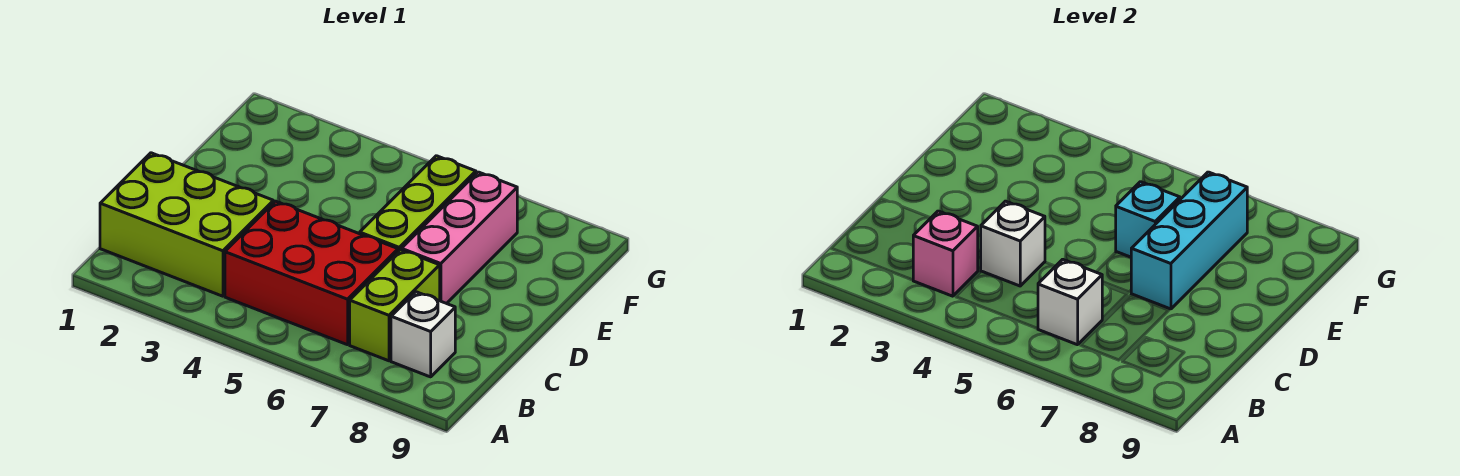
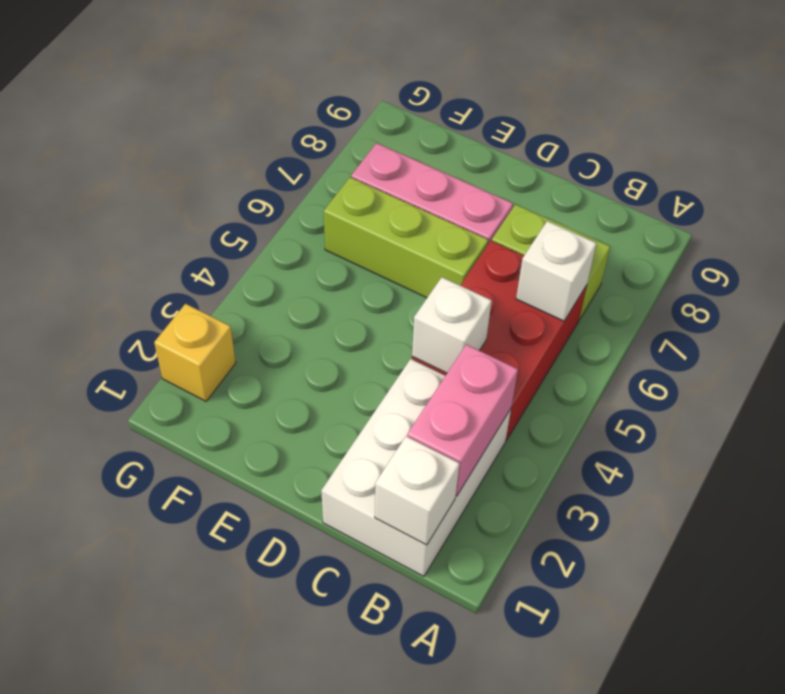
lime 2x3 brick [100,153,273,296] -> white 2x3 brick [321,359,511,576]
pink 1x1 brick [913,211,978,296] -> pink 1x2 brick [407,344,518,496]
white 1x1 brick [391,292,455,377] -> white 1x1 brick moved to [375,436,460,545]
cyan 1x3 brick [1131,172,1247,309] -> none
cyan 1x1 brick [1116,182,1180,257] -> none
none -> yellow 1x1 brick [154,304,236,401]

